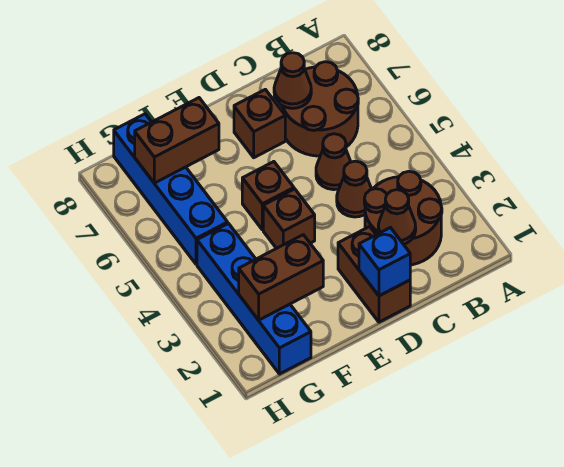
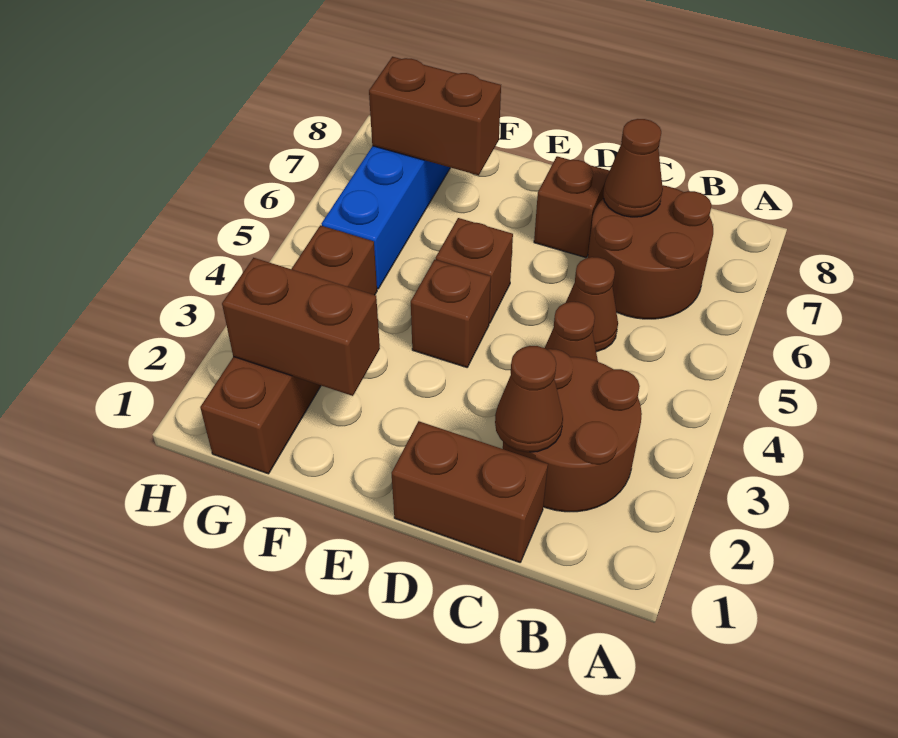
brown 1x2 brick [338,227,410,322] -> brown 1x2 brick turned to [392,421,548,562]
blue 1x1 brick [359,228,410,296] -> none
blue 1x4 brick [197,224,311,374] -> brown 1x4 brick [200,225,377,474]

